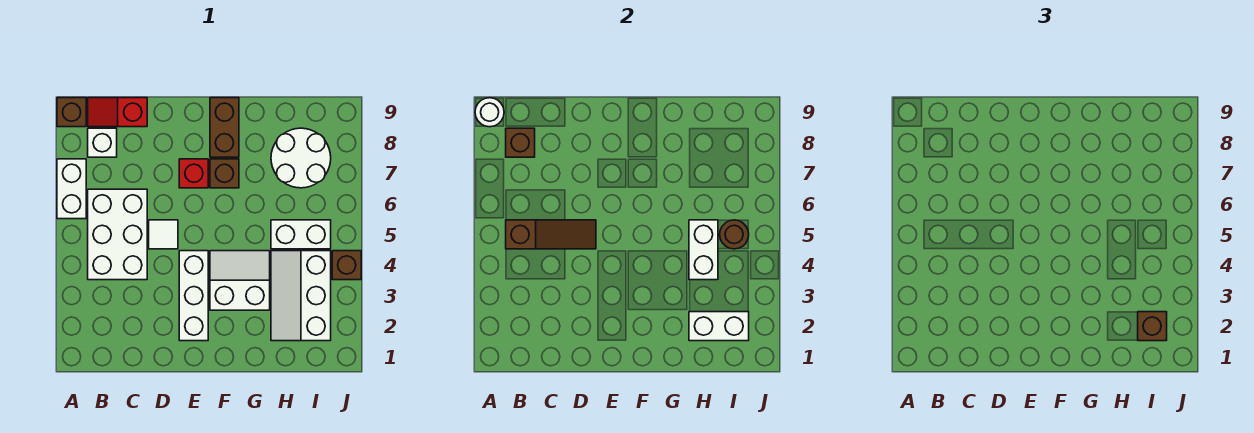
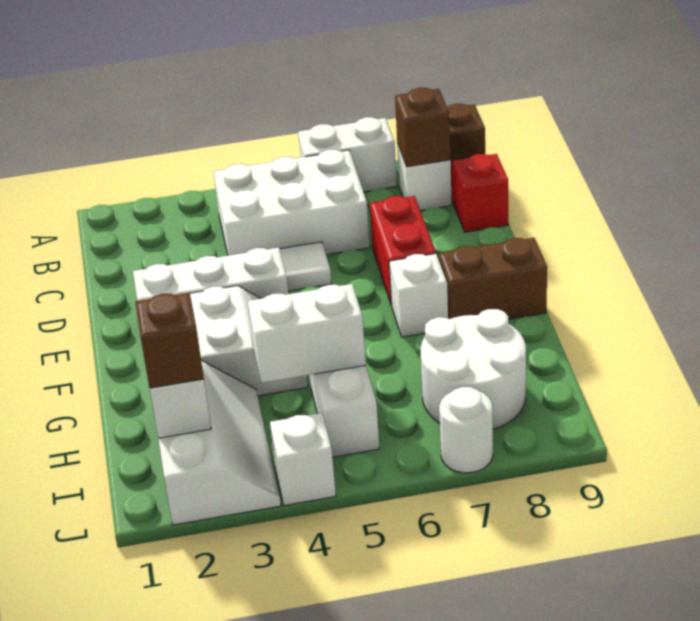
white 1x1 round brick [475,98,504,127] -> white 1x1 round brick moved to [439,387,493,473]
brown 1x3 slope [506,220,596,249] -> none
red 1x1 brick [179,159,208,188] -> red 1x2 brick [370,196,436,306]
brown 1x1 brick [210,159,239,188] -> white 1x1 brick [389,254,448,337]
white 2x3 slope [271,251,331,341] -> white 2x3 slope turned to [158,361,281,525]
brown 1x1 round brick [720,220,749,249] -> none
brown 1x1 brick [332,251,361,280] -> white 1x1 brick [270,413,336,506]

